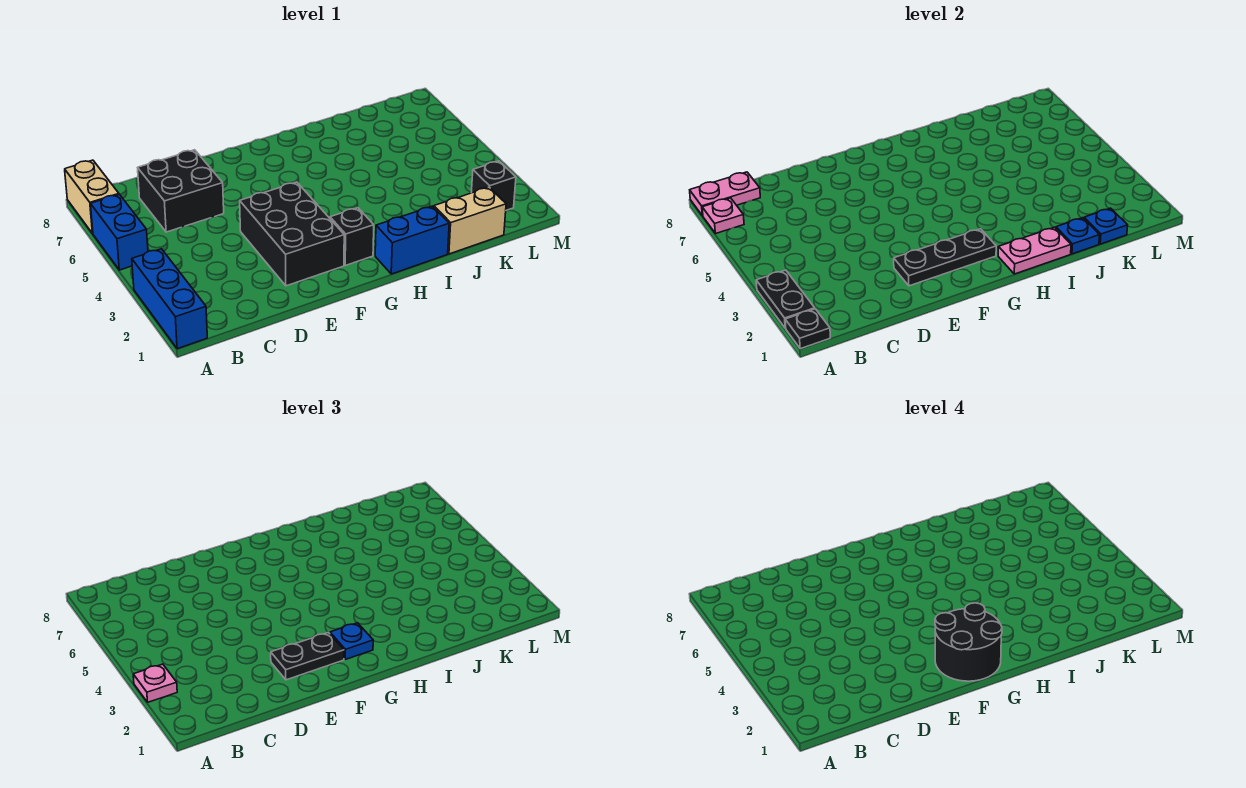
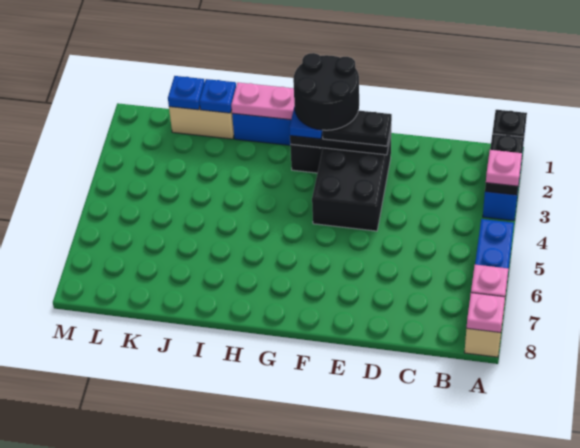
pink 1x2 plate [690,172,760,216] -> pink 1x1 plate [467,293,505,333]
black 2x2 brick [138,150,224,232] -> none
black 1x1 brick [471,161,516,210] -> none

